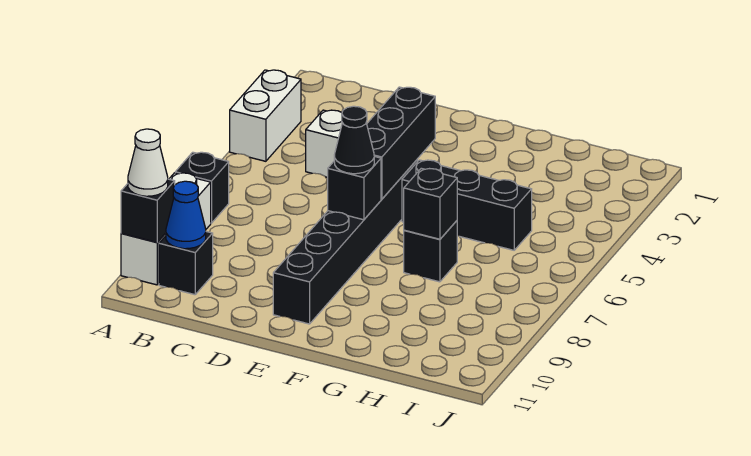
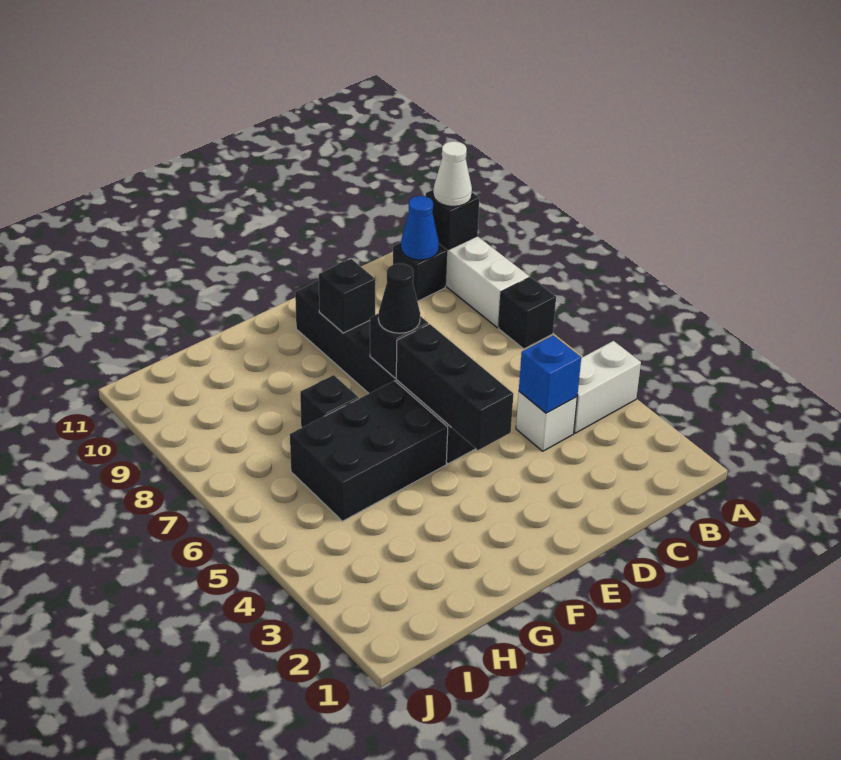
white 1x2 brick [230,70,301,161] -> white 1x2 brick turned to [574,341,641,433]
none -> blue 1x1 brick [519,335,581,413]
black 1x3 brick [402,160,532,250] -> black 2x3 brick [290,381,448,521]
black 1x1 brick [404,168,457,239] -> black 1x1 brick moved to [319,259,375,333]

